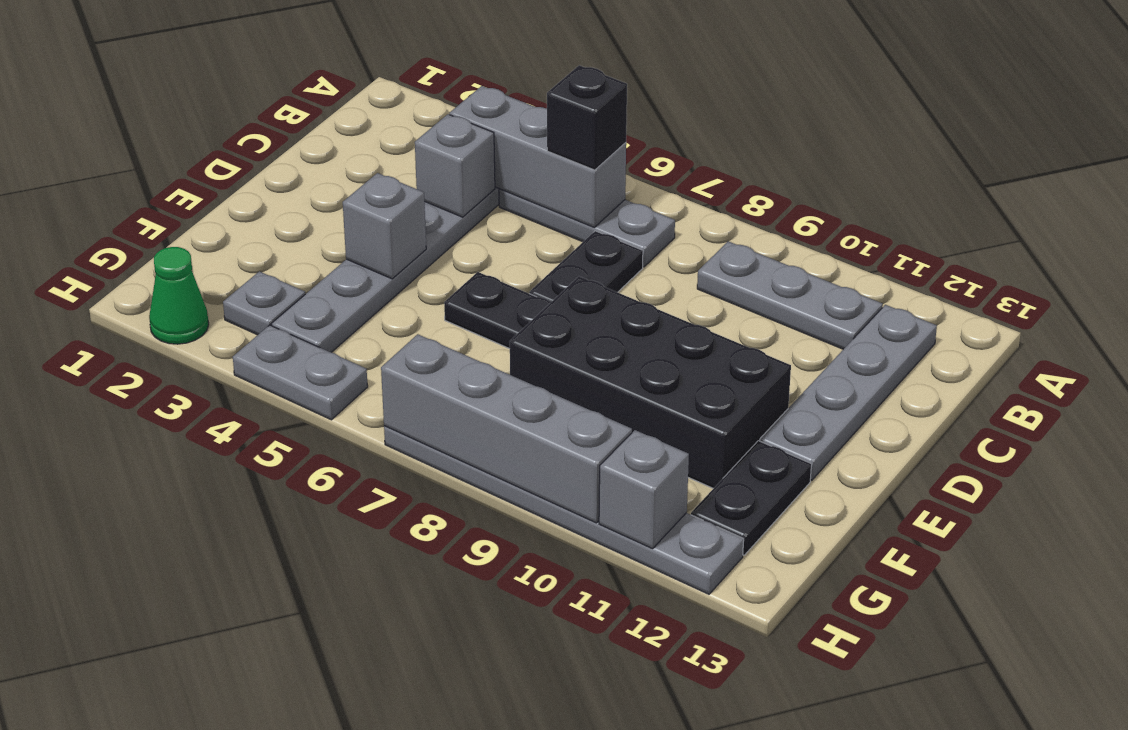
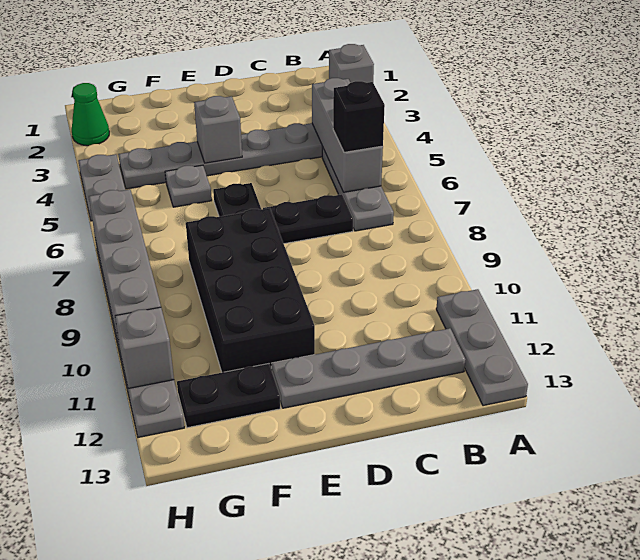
grey 1x3 plate [697,241,883,349] -> grey 1x3 plate moved to [436,289,528,406]
grey 1x1 brick [415,114,495,217] -> grey 1x1 brick moved to [329,44,374,83]
grey 1x1 plate [223,271,305,335] -> grey 1x1 plate moved to [165,165,212,207]

